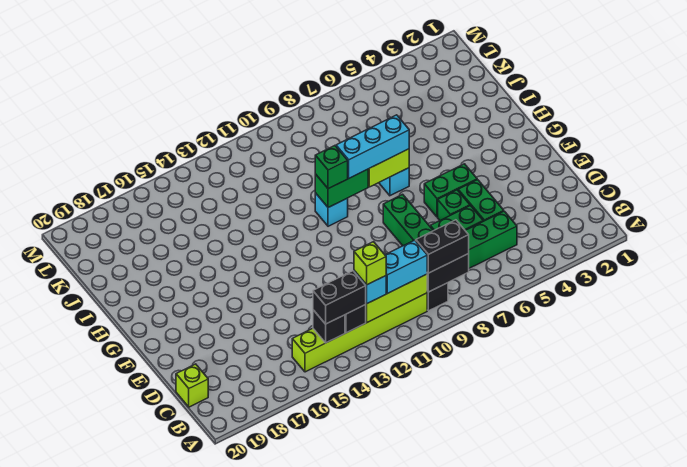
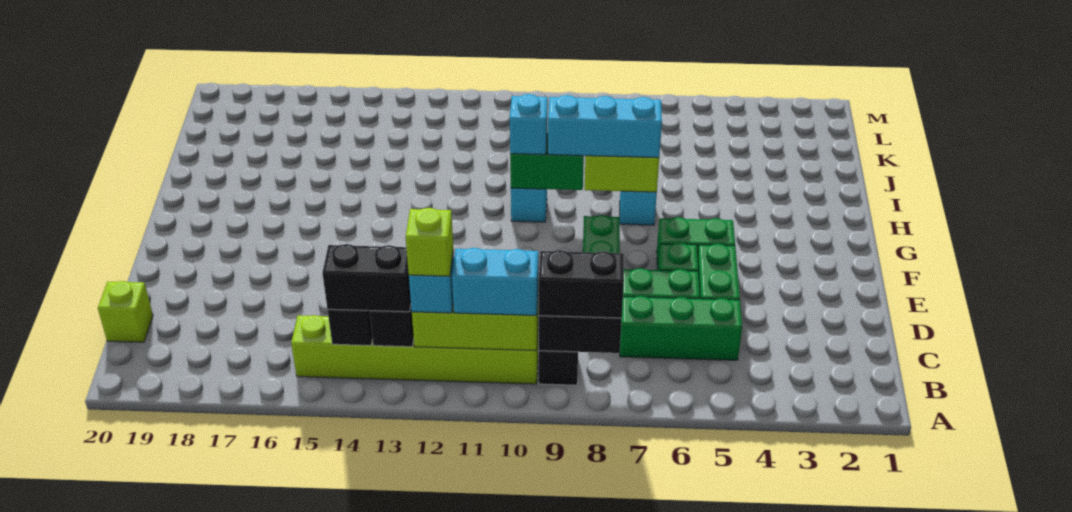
green 1x1 brick [315,146,348,189] -> cyan 1x1 brick [510,94,548,155]

